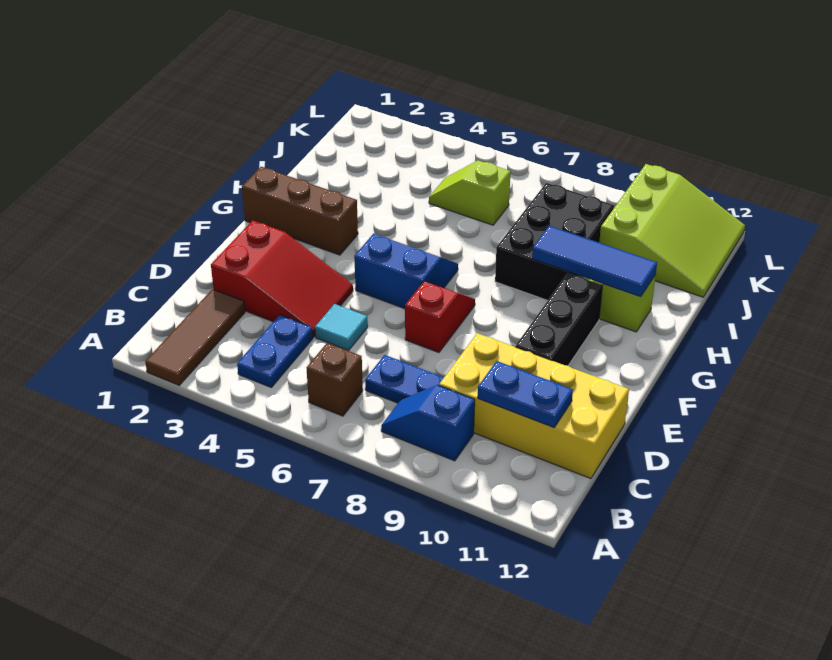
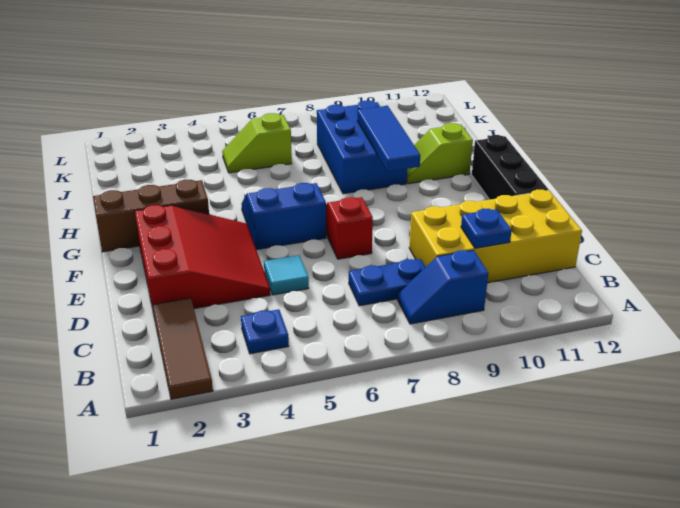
blue 1x2 plate [237,315,313,387] -> blue 1x1 plate [241,309,289,354]
brown 1x1 brick [307,343,363,416] -> none
blue 1x2 plate [478,361,573,428] -> blue 1x1 plate [461,209,512,248]
red 2x3 slope [211,220,353,337] -> red 3x3 slope [135,205,270,309]
black 1x3 brick [516,273,602,366] -> black 1x3 brick moved to [472,135,548,200]
black 2x3 brick [495,183,614,301] -> blue 2x3 brick [317,101,407,194]
blue 1x3 tile [532,226,657,297] -> blue 1x3 tile turned to [357,106,420,171]
lime 3x3 slope [599,164,745,297] -> none

